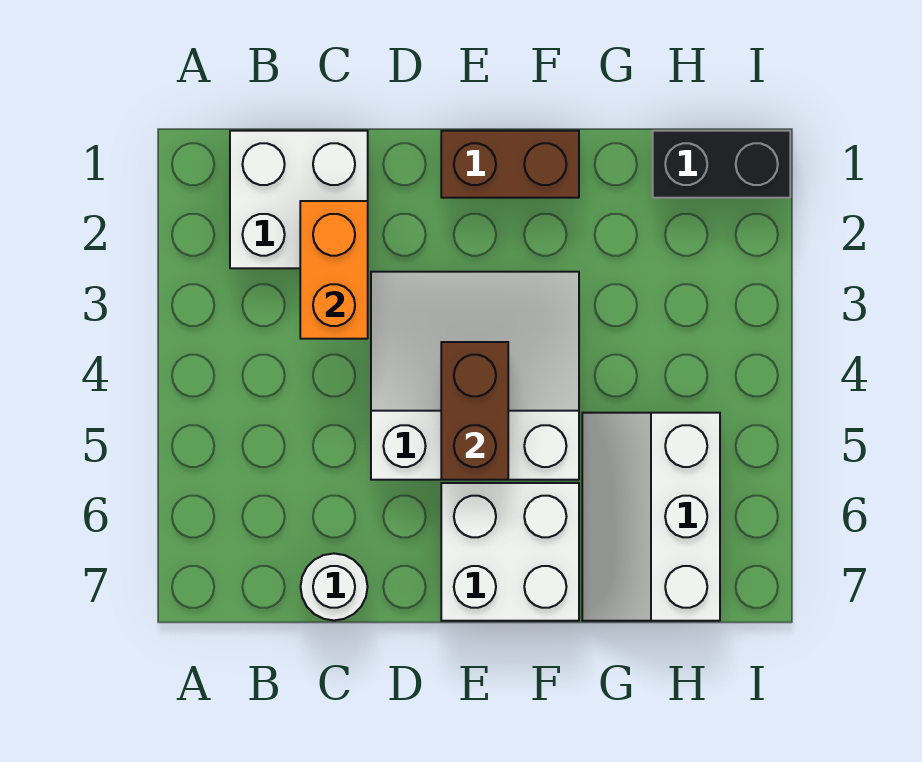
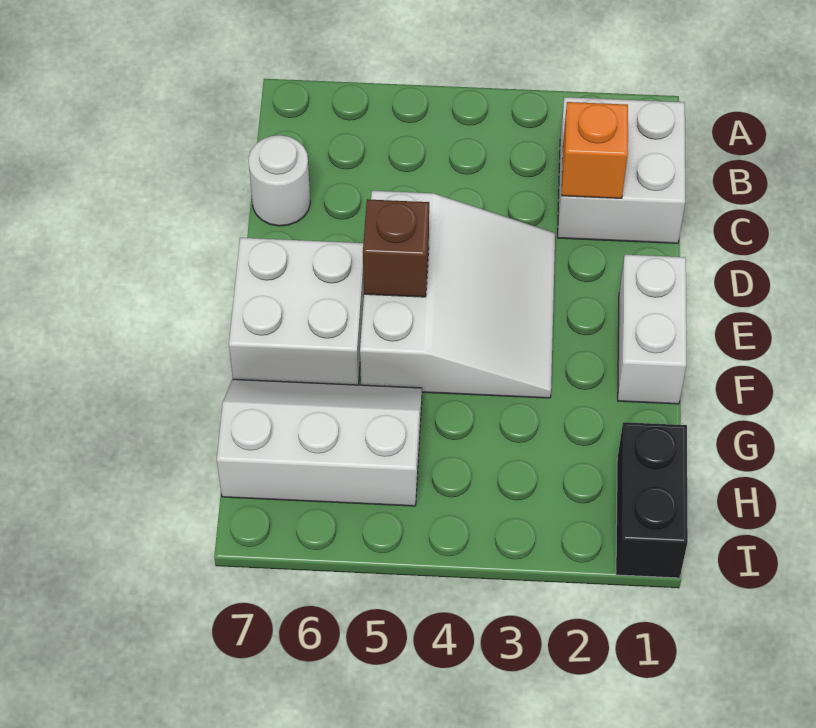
orange 1x2 brick [300,201,368,339] -> orange 1x1 brick [562,102,628,198]
brown 1x2 brick [441,131,579,198] -> white 1x2 brick [618,255,686,404]
brown 1x2 brick [441,342,508,480] -> brown 1x1 brick [363,199,429,297]

